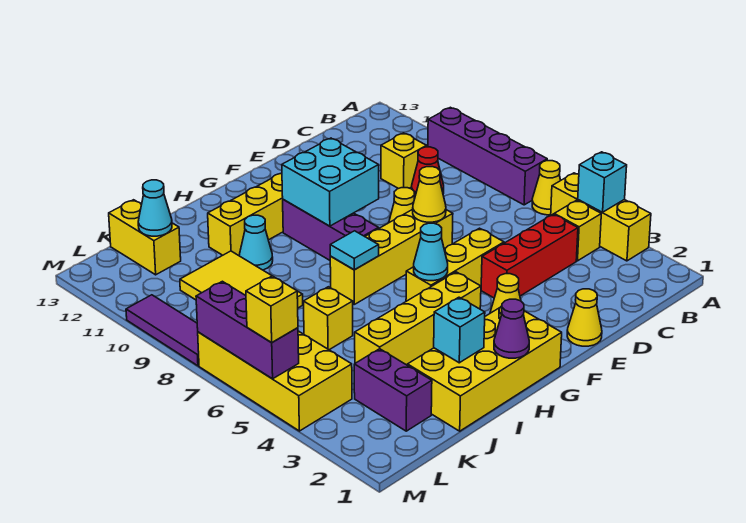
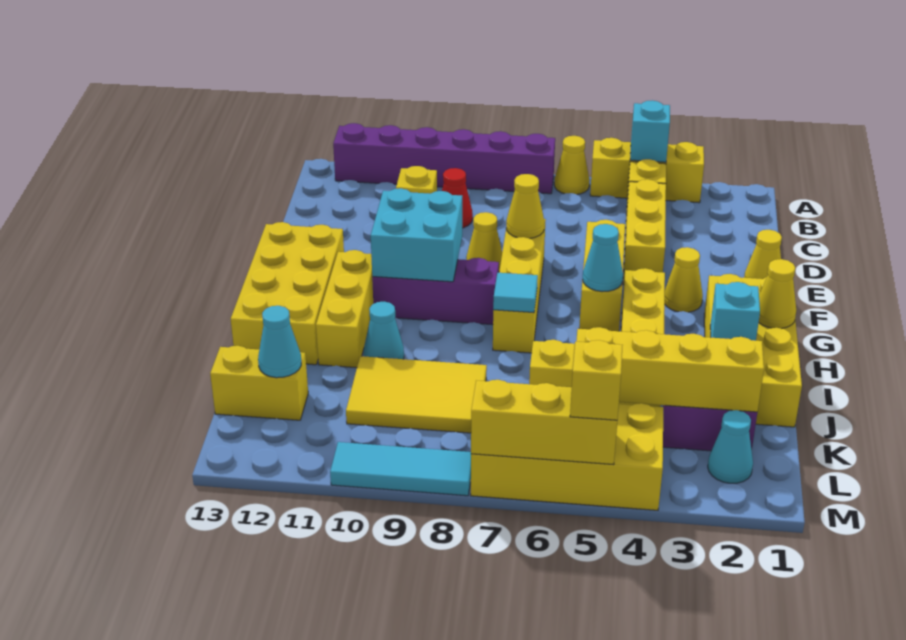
purple 1x4 brick [428,107,547,205] -> purple 1x6 brick [333,123,555,194]
red 1x3 brick [481,214,578,298] -> yellow 1x3 brick [623,179,666,285]
none -> yellow 2x4 brick [231,222,344,365]
purple 1x1 cone [494,299,529,358] -> yellow 1x1 cone [759,259,796,329]
none -> yellow 1x4 brick [576,327,764,412]
none -> cyan 1x1 cone [708,410,753,483]
purple 1x3 brick [196,281,299,379] -> yellow 1x3 brick [471,380,617,465]
purple 1x3 tile [126,295,199,366] -> cyan 1x3 tile [330,442,471,496]

